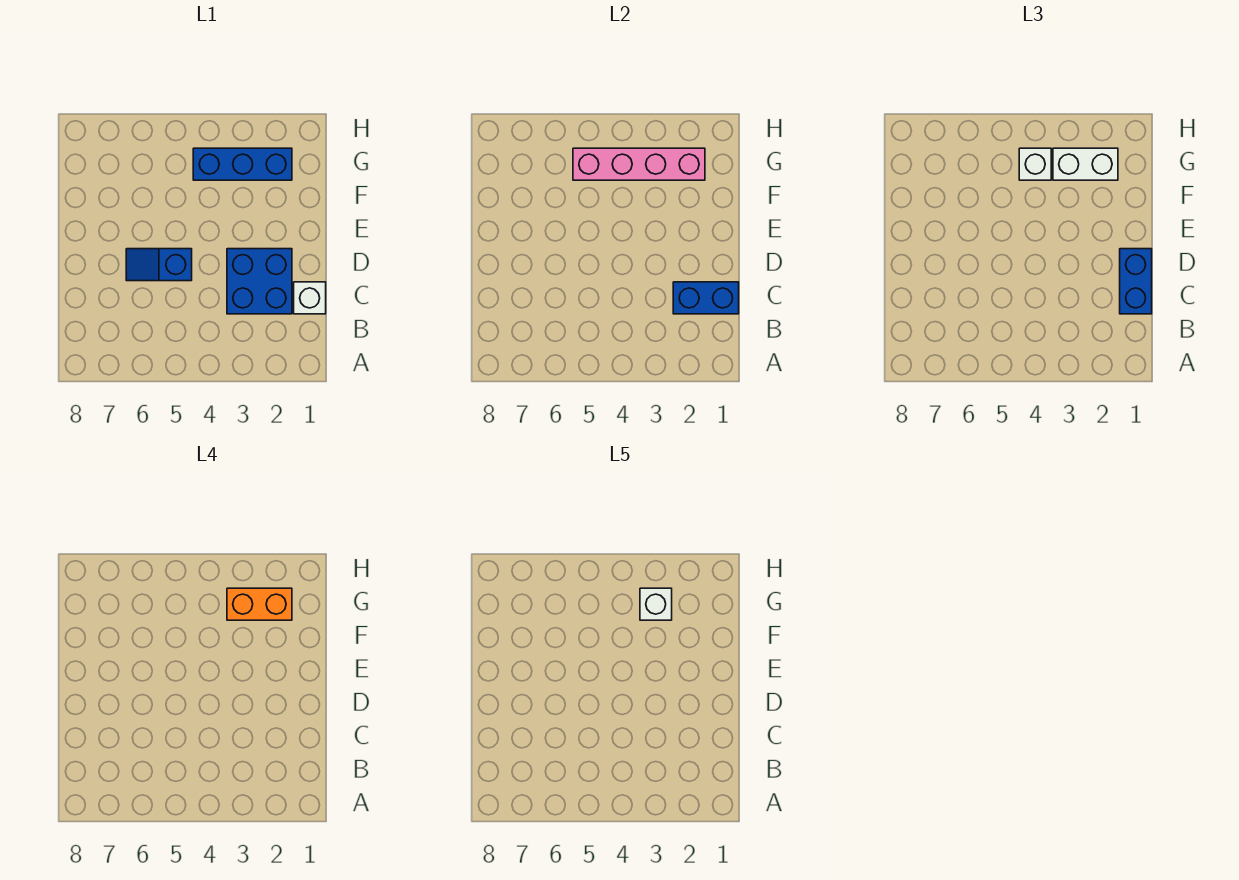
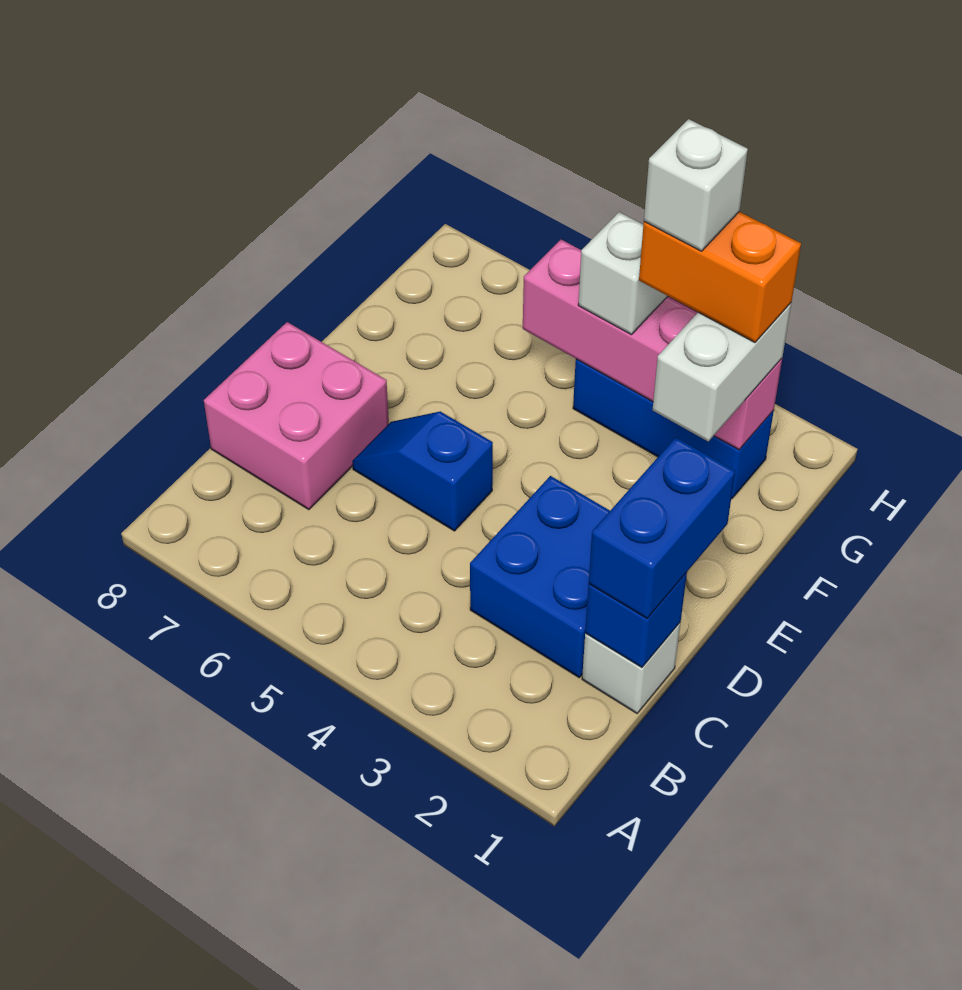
blue 1x2 brick [673,282,739,314] -> blue 1x1 brick [585,572,687,667]
none -> pink 2x2 brick [204,322,389,510]
white 1x2 brick [1053,148,1118,180] -> white 1x2 brick turned to [653,303,791,441]

